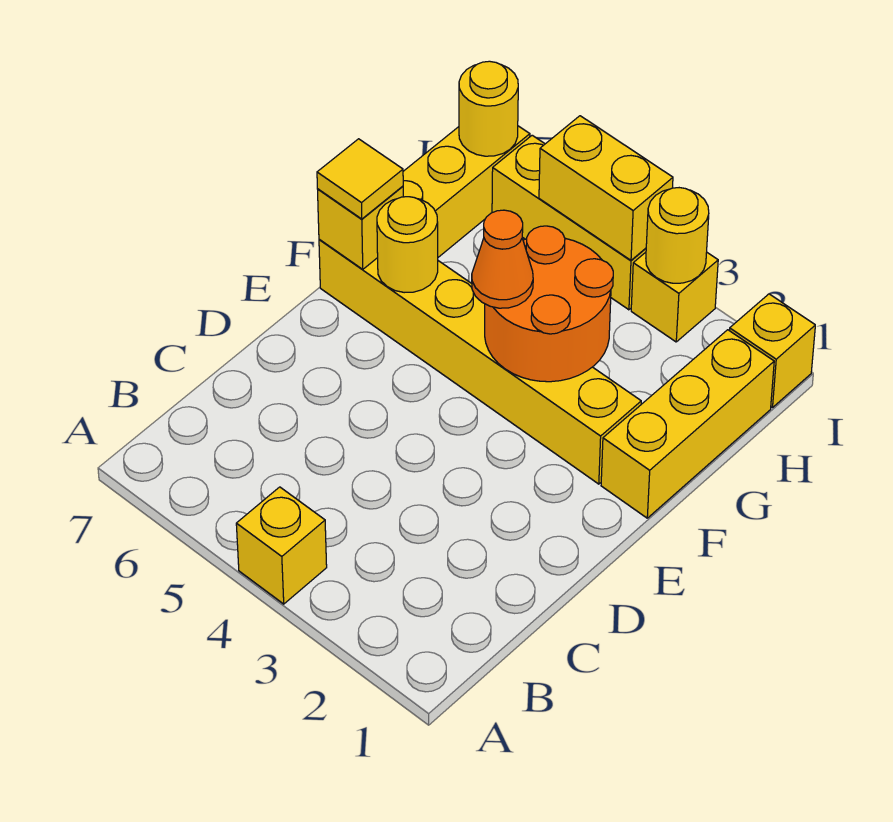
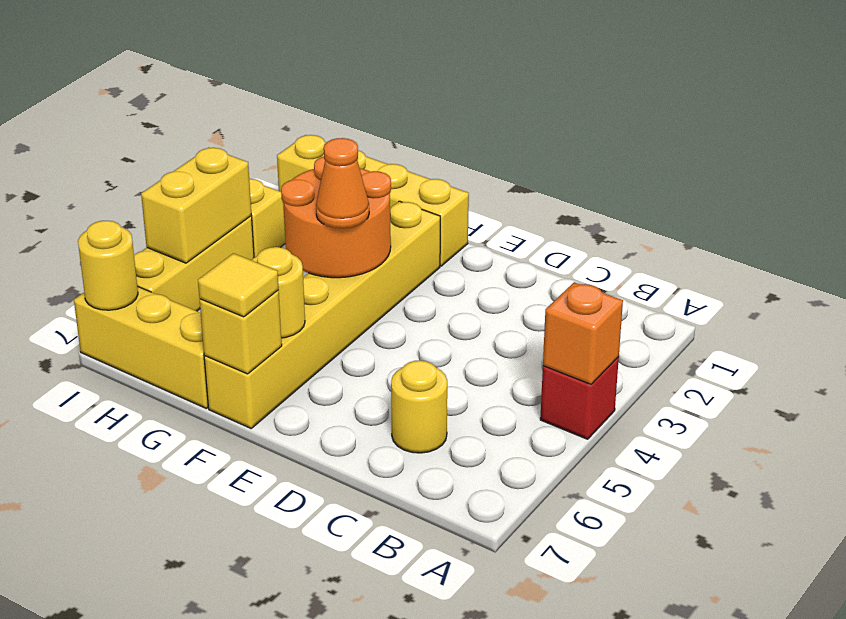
yellow 1x1 brick [236,487,327,604] -> red 1x1 brick [540,357,619,439]
none -> orange 1x1 brick [543,282,623,384]
yellow 1x1 round brick [646,188,709,283] -> yellow 1x1 round brick moved to [391,360,447,453]

